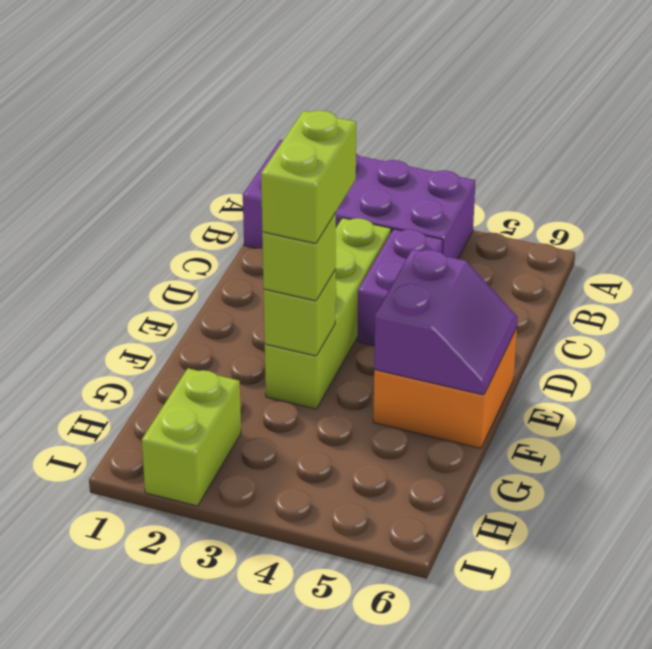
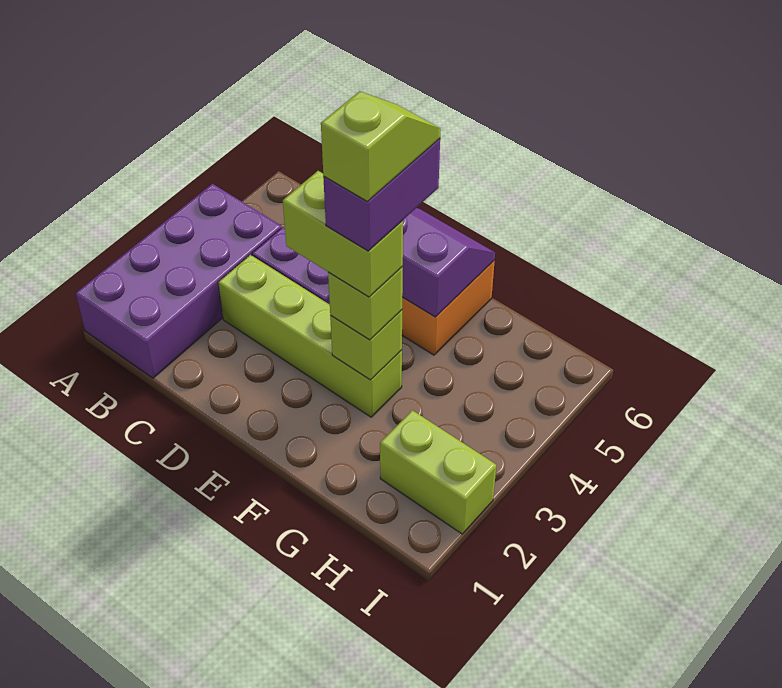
none -> purple 1x2 brick [323,139,440,251]
none -> lime 1x2 slope [321,91,441,202]

